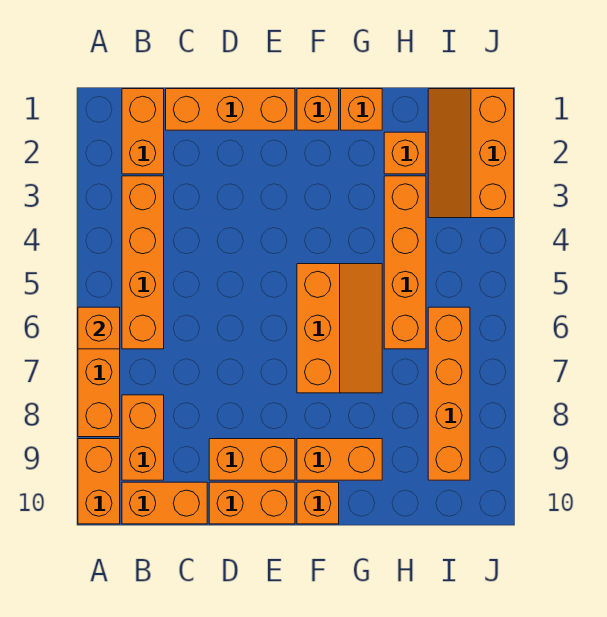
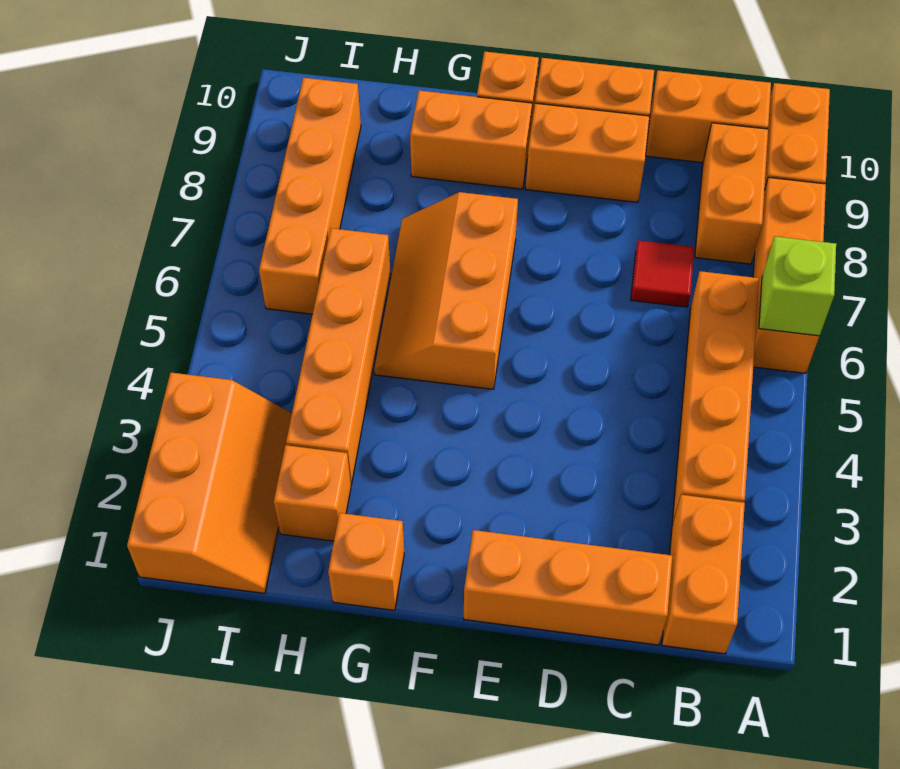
orange 1x1 brick [78,307,120,349] -> lime 1x1 brick [759,236,836,336]
none -> red 1x1 tile [631,240,695,307]
orange 1x1 brick [297,89,339,130] -> none

